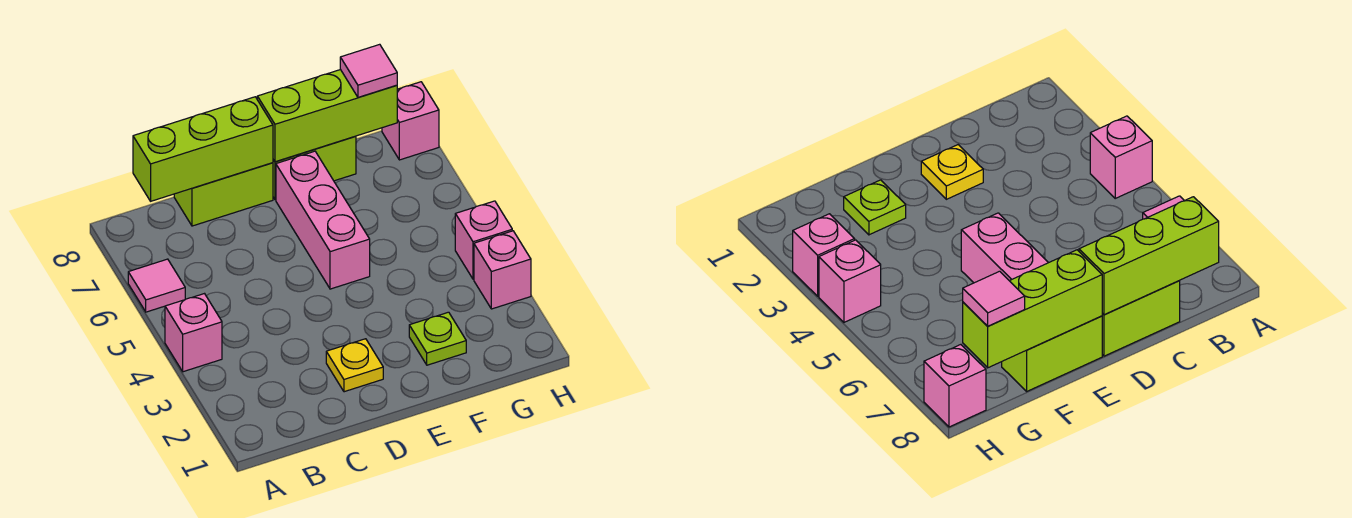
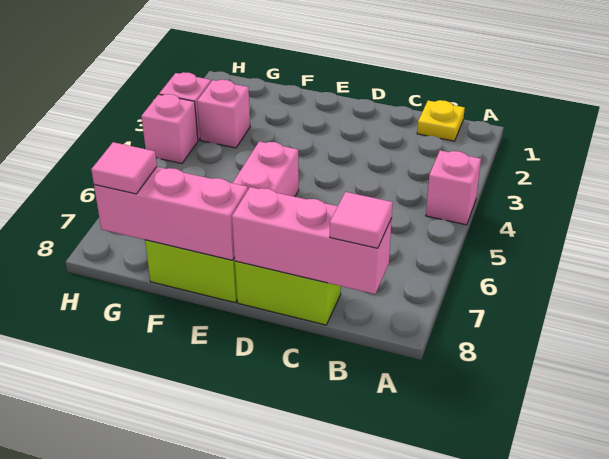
pink 1x1 tile [128,259,185,312] -> pink 1x1 tile moved to [330,192,393,248]
lime 1x3 brick [133,97,273,201] -> pink 1x3 brick [232,187,392,294]
yellow 1x1 plate [326,339,383,392] -> yellow 1x1 plate moved to [417,100,465,141]
lime 1x3 brick [257,70,397,162] -> pink 1x3 brick [94,167,248,260]
lime 1x1 plate [409,312,466,365] -> none
pink 1x1 brick [382,82,439,160] -> pink 1x1 brick moved to [197,80,250,148]

